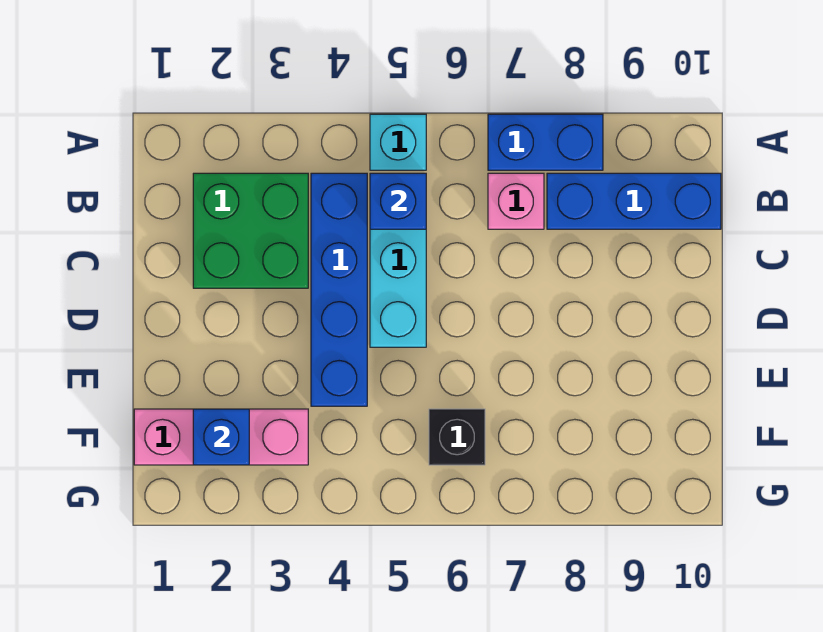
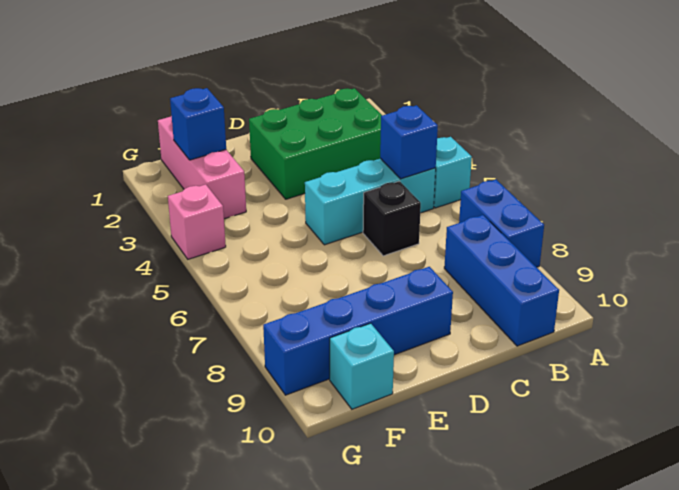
green 2x2 brick [193,173,308,288] -> green 2x3 brick [249,88,382,199]
blue 1x4 brick [311,173,367,406] -> blue 1x4 brick moved to [263,267,453,395]
pink 1x1 brick [488,173,544,229] -> pink 1x1 brick moved to [168,184,226,259]
black 1x1 brick [429,409,485,465] -> black 1x1 brick moved to [363,181,421,256]
none -> cyan 1x1 brick [330,323,394,409]

